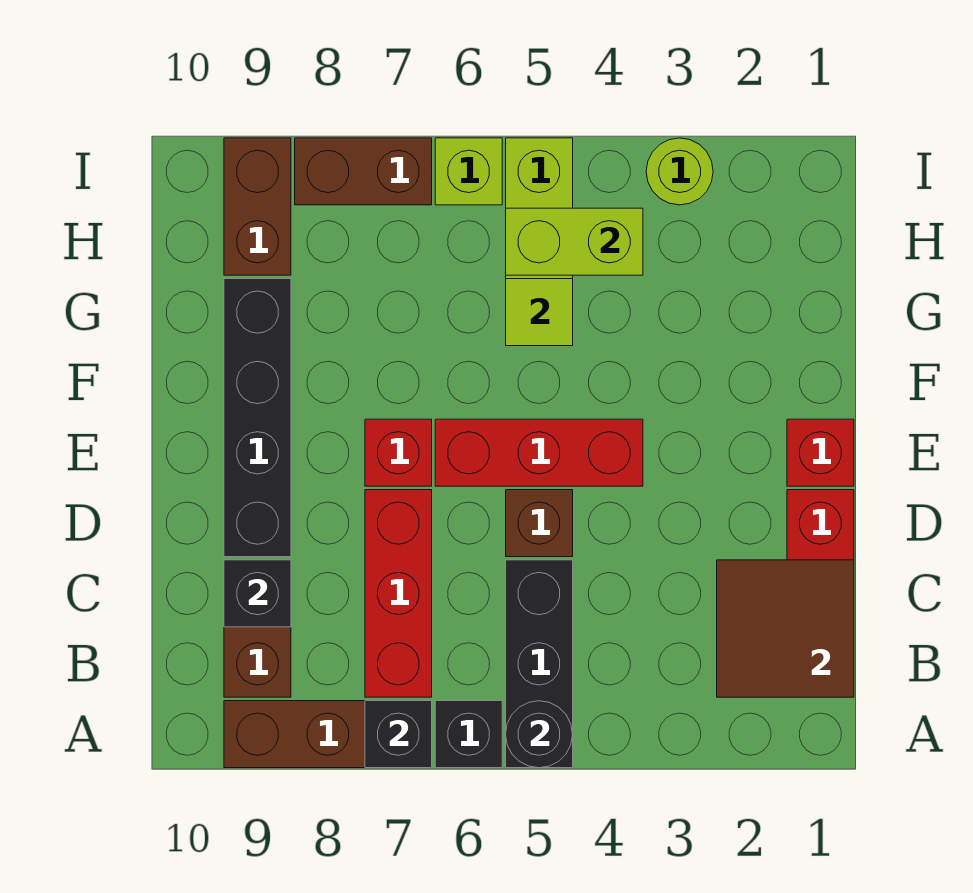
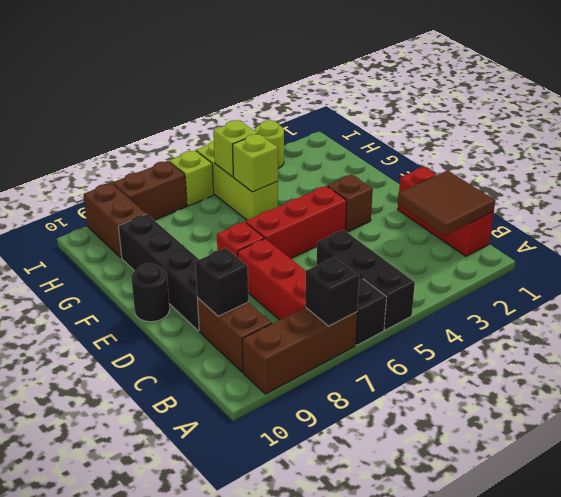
black 1x1 round brick [506,701,573,768] -> black 1x1 round brick moved to [131,263,170,322]
brown 1x1 brick [506,490,573,557] -> brown 1x1 brick moved to [327,175,373,232]
red 1x1 brick [787,419,854,486] -> none
lime 1x1 tile [506,279,573,346] -> lime 1x1 brick [233,134,278,192]
lime 1x2 brick [506,208,643,275] -> lime 1x1 brick [213,120,258,177]

